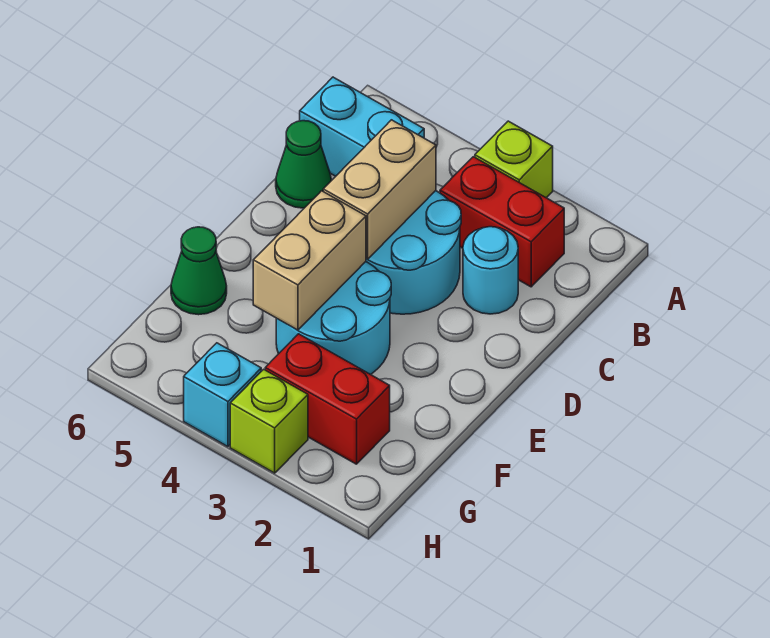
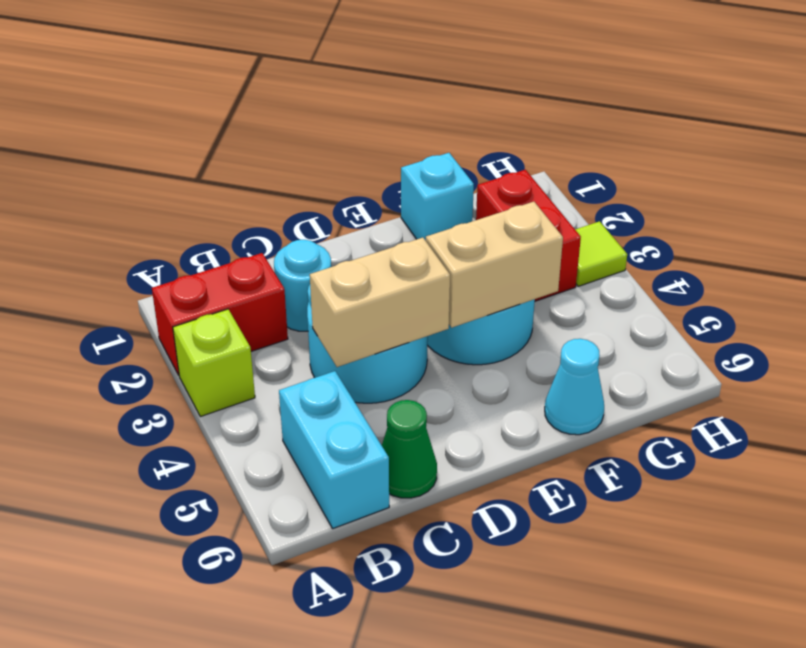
red 1x2 brick [440,157,564,287] -> red 1x2 brick turned to [152,253,288,375]
green 1x1 cone [171,227,227,315] -> cyan 1x1 cone [545,339,604,435]
lime 1x1 brick [230,369,308,473] -> lime 1x1 tile [575,221,627,286]
cyan 1x1 brick [184,343,261,447] -> cyan 1x1 brick moved to [401,153,474,241]

